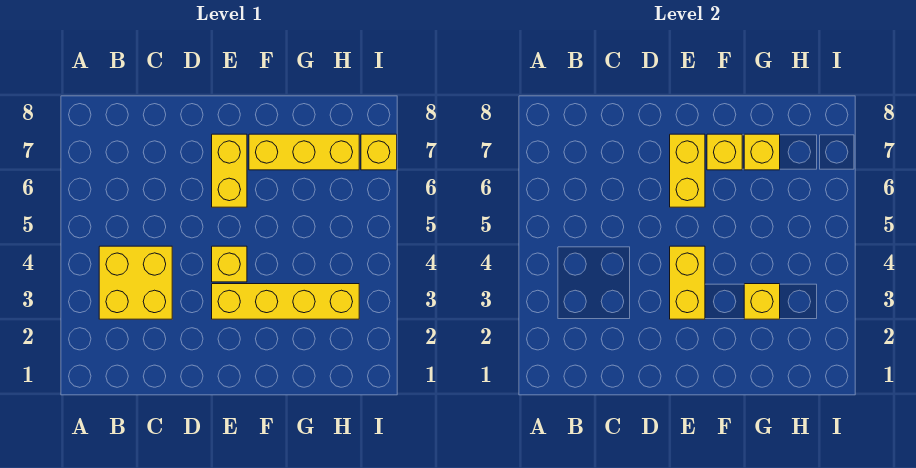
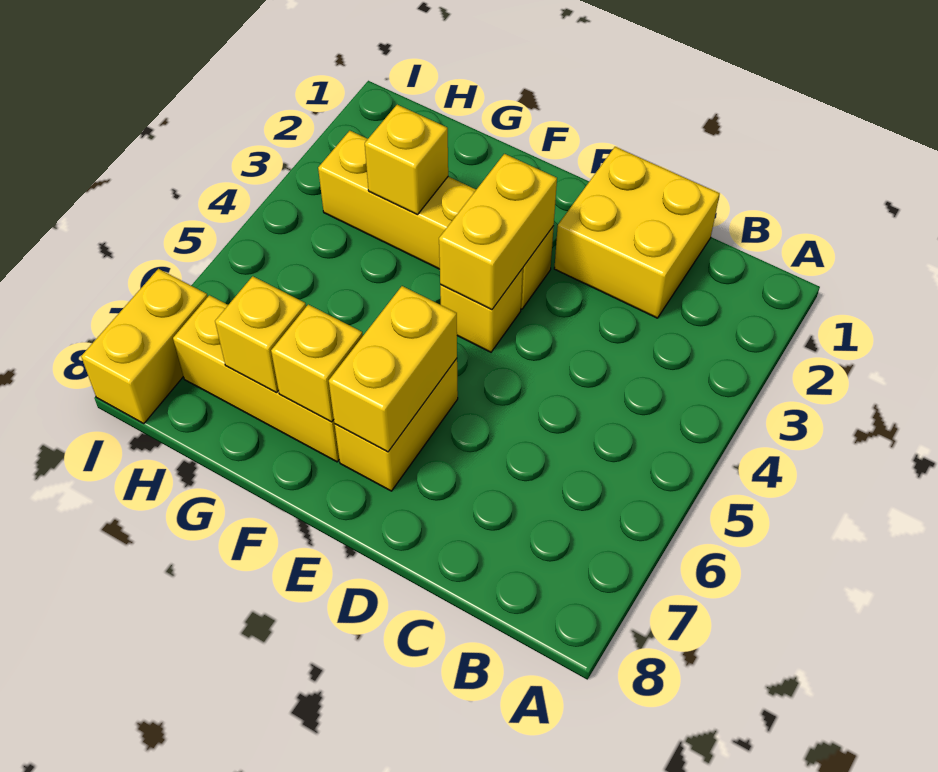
yellow 2x2 brick [99,246,172,319] -> yellow 2x2 brick moved to [554,147,720,318]
yellow 1x1 brick [361,134,397,170] -> yellow 1x2 brick [81,269,207,423]

